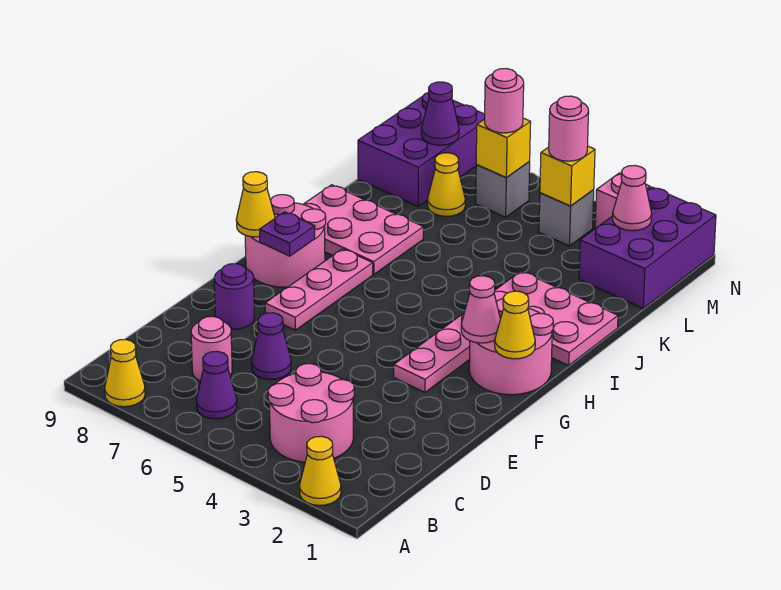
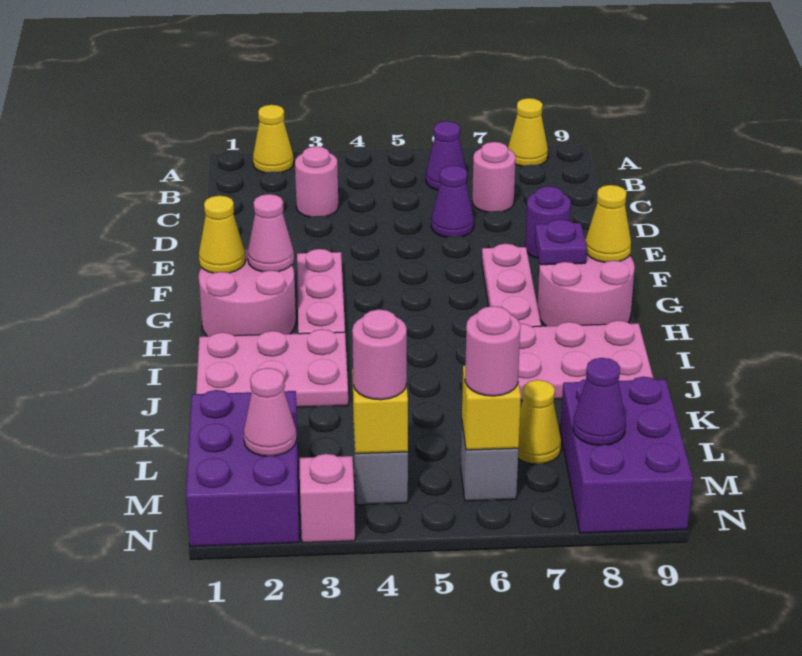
pink 2x2 round brick [268,364,354,462] -> pink 1x1 round brick [295,146,338,217]

